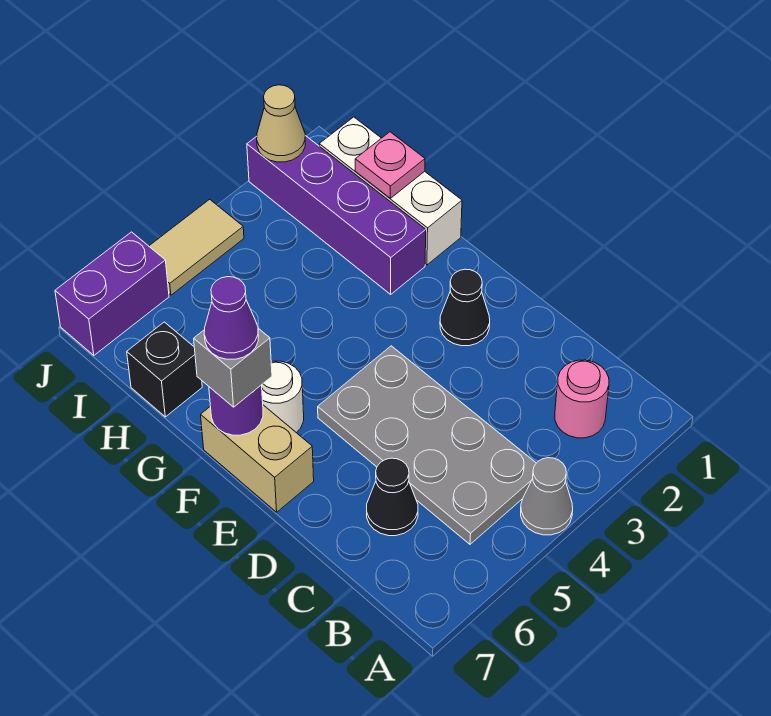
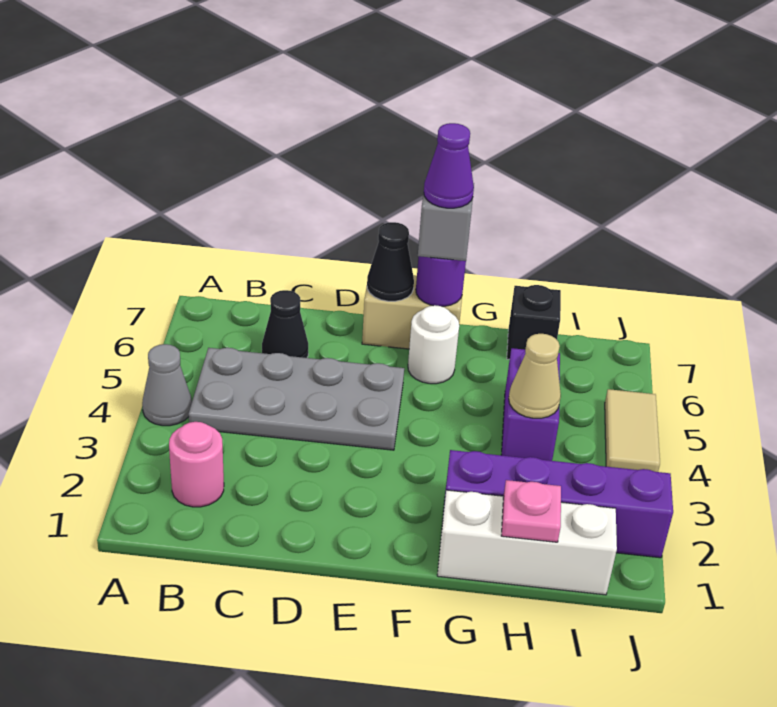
black 1x1 cone [440,269,490,346] -> black 1x1 cone moved to [367,222,414,301]
tan 1x1 cone [257,85,305,162] -> tan 1x1 cone moved to [509,334,561,418]
purple 1x2 brick [55,232,169,355] -> purple 1x2 brick moved to [501,348,560,461]

